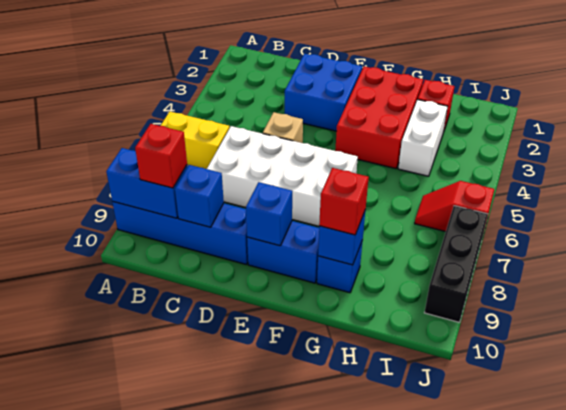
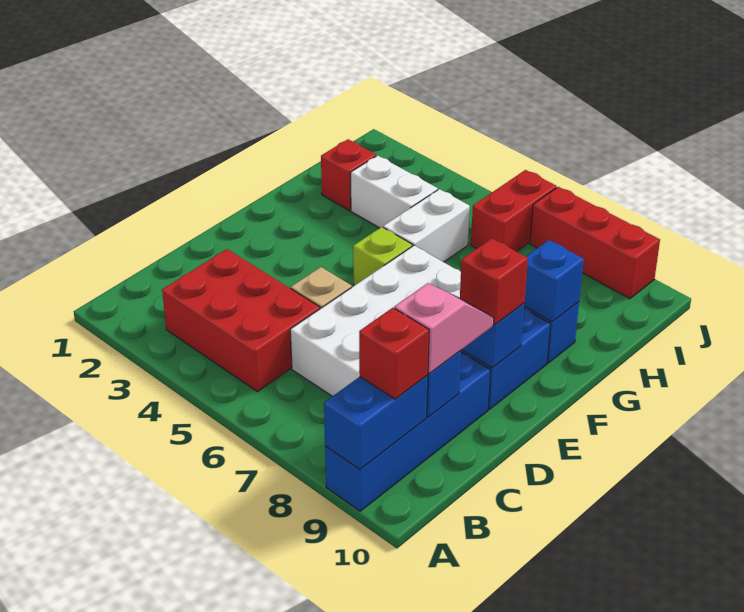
yellow 1x2 brick [161,112,229,169] -> none
none -> pink 1x2 slope [394,283,494,373]
blue 2x2 brick [285,54,362,131] -> none
red 2x3 brick [335,67,423,169] -> red 2x3 brick moved to [162,249,320,392]
none -> lime 1x1 brick [353,227,412,286]
none -> white 1x2 brick [383,189,470,262]
red 1x1 brick [319,168,369,235] -> red 1x1 brick moved to [459,238,528,325]
red 1x2 slope [415,181,494,232] -> red 1x2 brick [471,170,557,252]
black 1x3 brick [424,206,488,322] -> red 1x3 brick [530,187,660,299]

